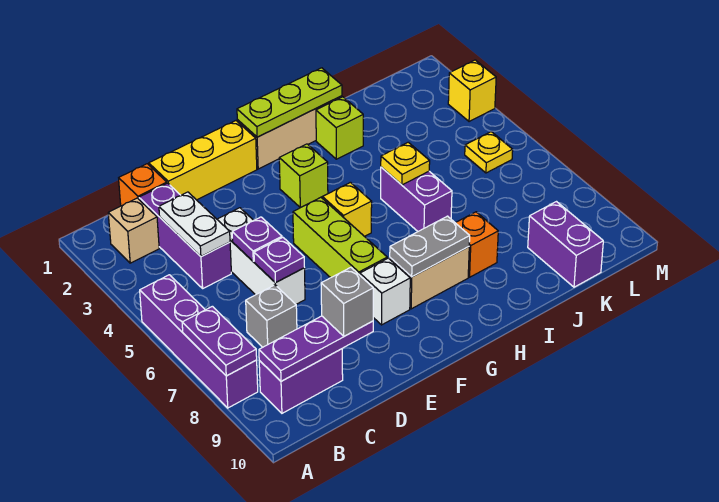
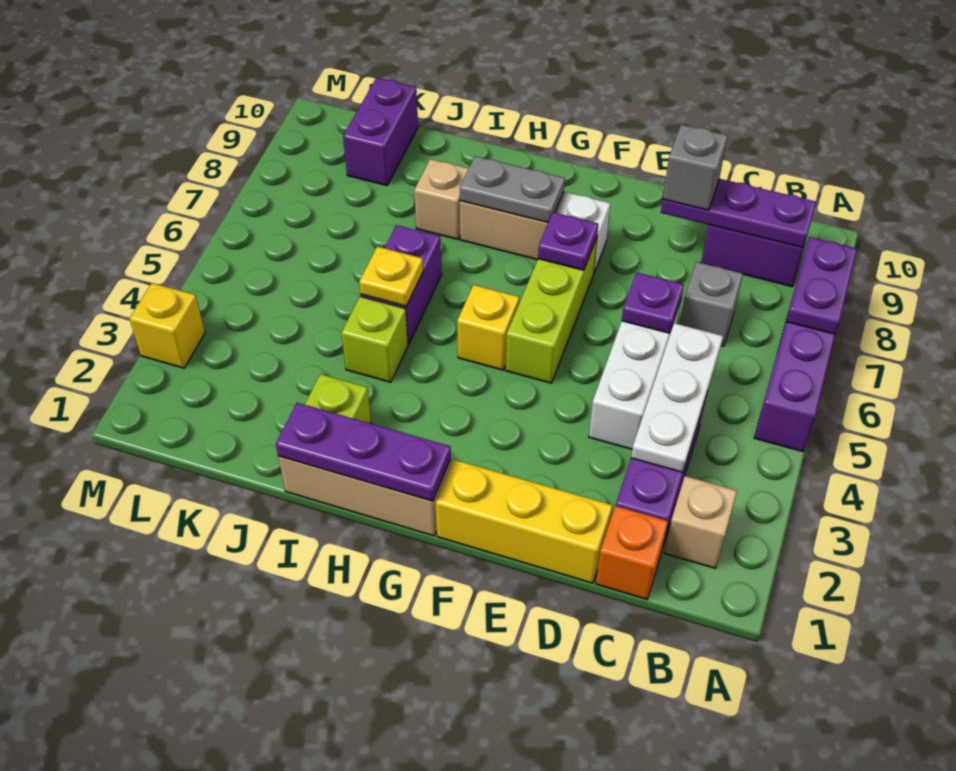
white 1x2 plate [159,192,230,257] -> white 1x3 plate [631,323,723,472]
purple 1x1 plate [232,217,282,261] -> purple 1x1 plate moved to [538,212,598,270]
lime 1x3 plate [237,68,342,137] -> purple 1x3 plate [276,403,451,501]
lime 1x1 brick [279,144,328,208] -> lime 1x1 brick moved to [341,297,408,382]
orange 1x1 brick [456,212,498,277] -> tan 1x1 brick [414,159,469,239]
yellow 1x1 plate [465,132,513,173] -> none

